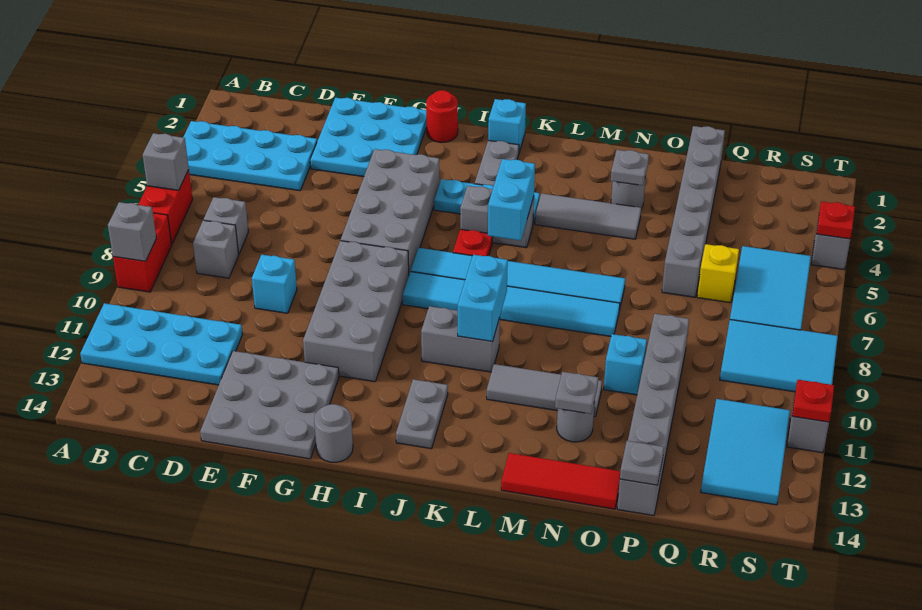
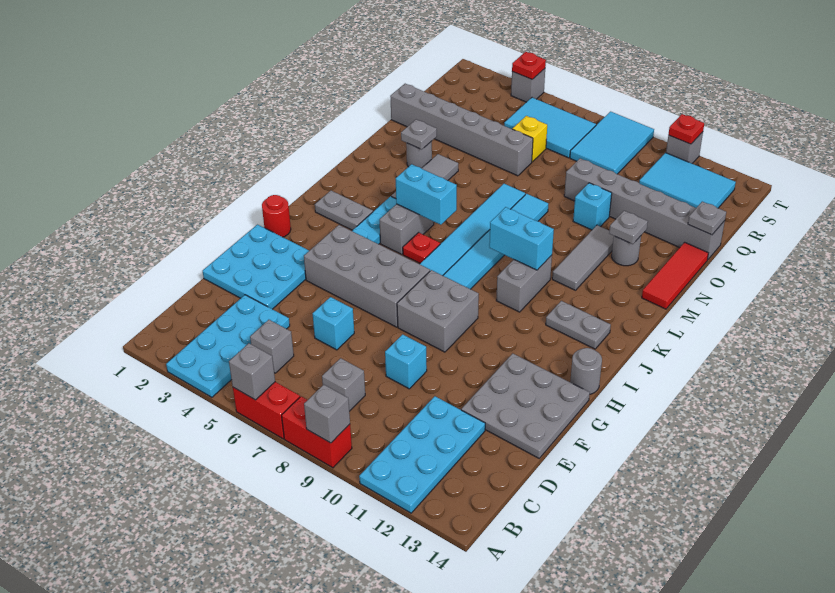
grey 1x1 brick [204,197,248,254] -> grey 1x1 brick moved to [250,320,294,373]
grey 2x4 brick [303,241,409,382] -> grey 2x2 brick [397,270,479,352]
cyan 1x1 brick [488,99,526,152] -> cyan 1x1 brick moved to [313,297,354,350]

